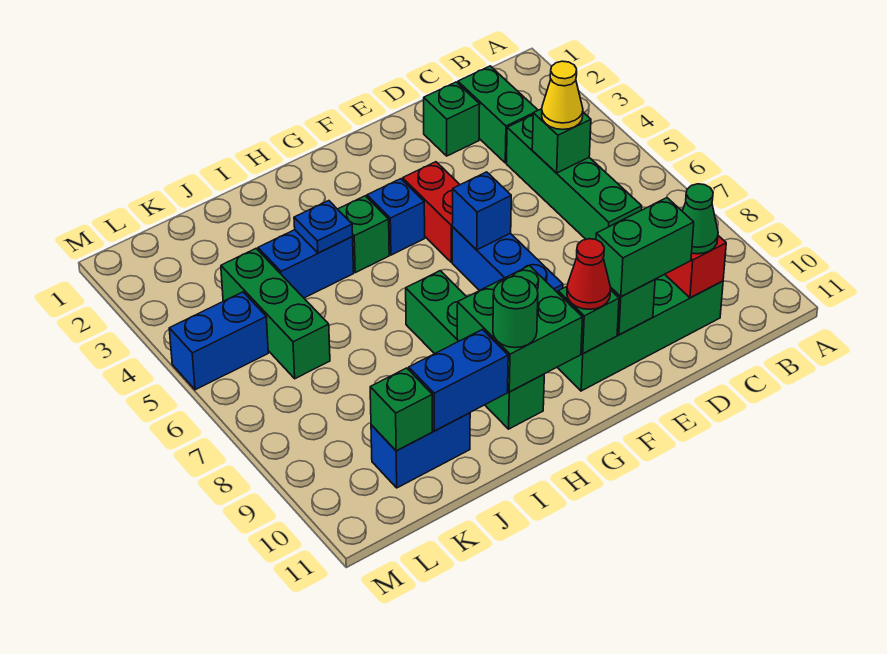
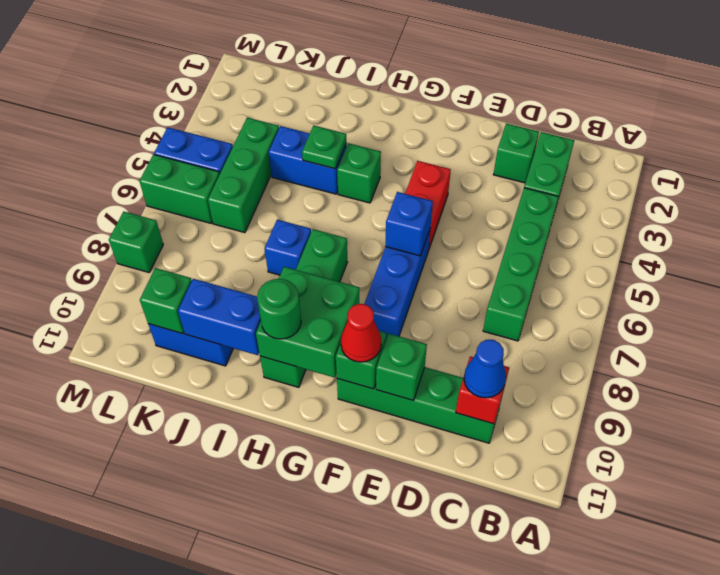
green 1x1 brick [532,109,591,173] -> green 1x1 brick moved to [109,212,163,272]
yellow 1x1 cone [542,61,583,130] -> none
green 1x1 cone [682,184,718,254] -> blue 1x1 cone [464,340,506,398]
green 1x2 brick [596,198,694,296] -> green 1x2 brick moved to [139,155,220,223]
blue 1x1 brick [367,179,425,255] -> blue 1x1 brick moved to [265,220,311,275]
blue 1x1 plate [294,201,353,253] -> green 1x1 plate [302,126,346,169]

